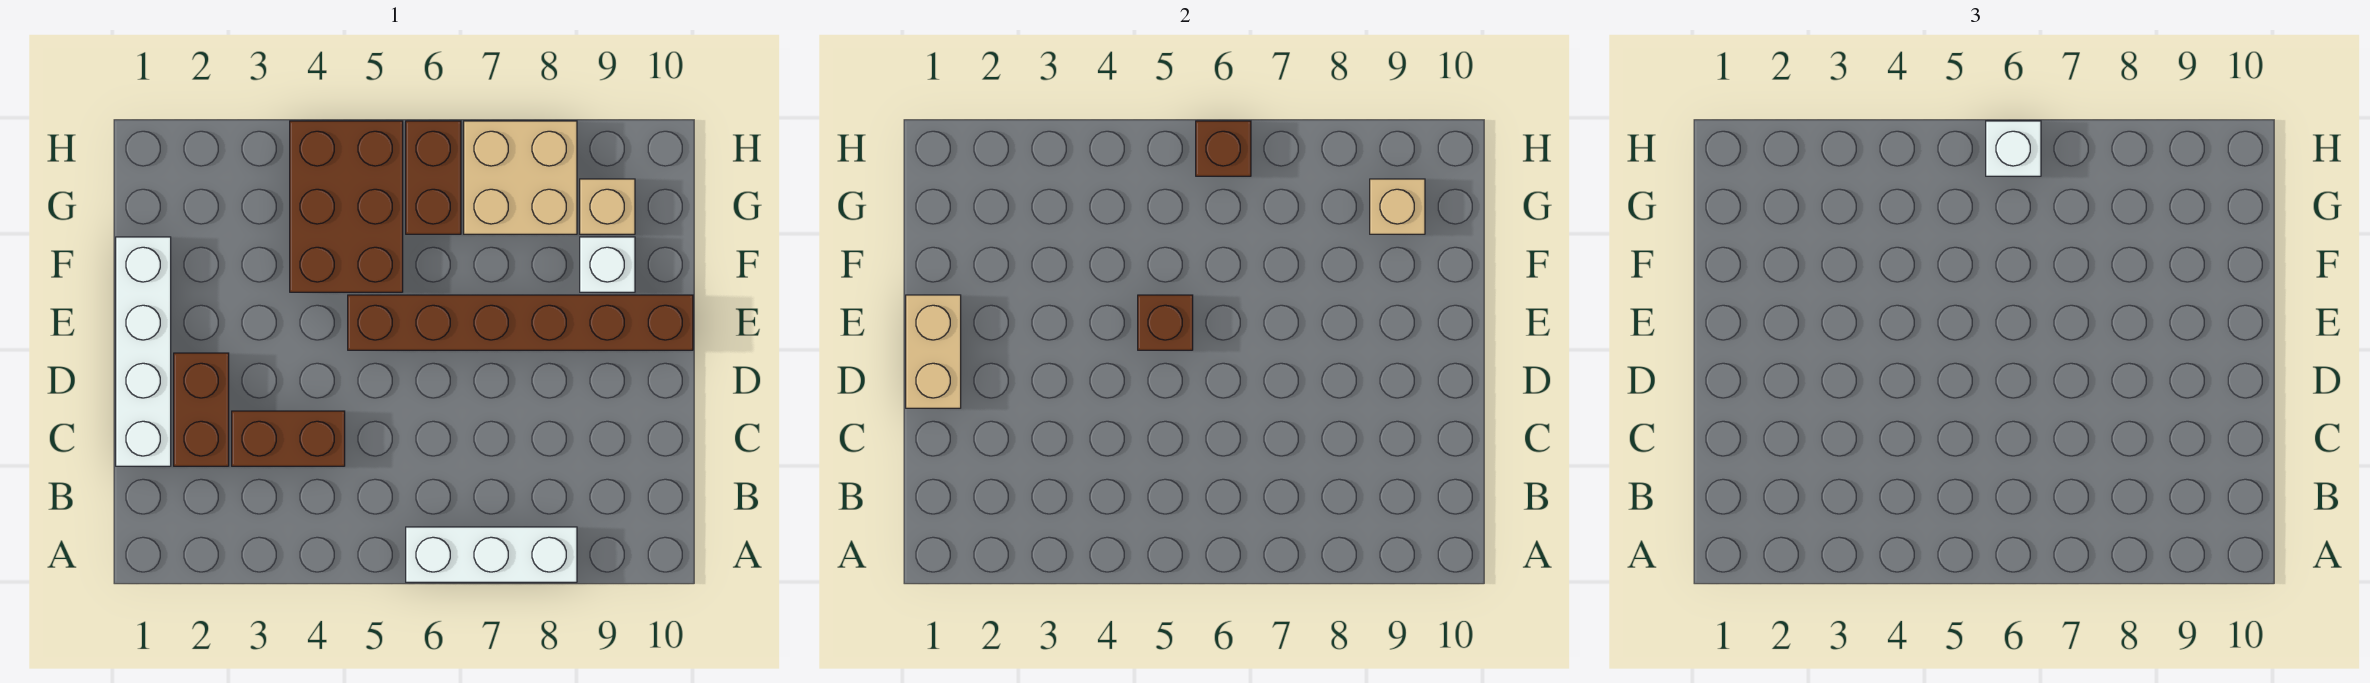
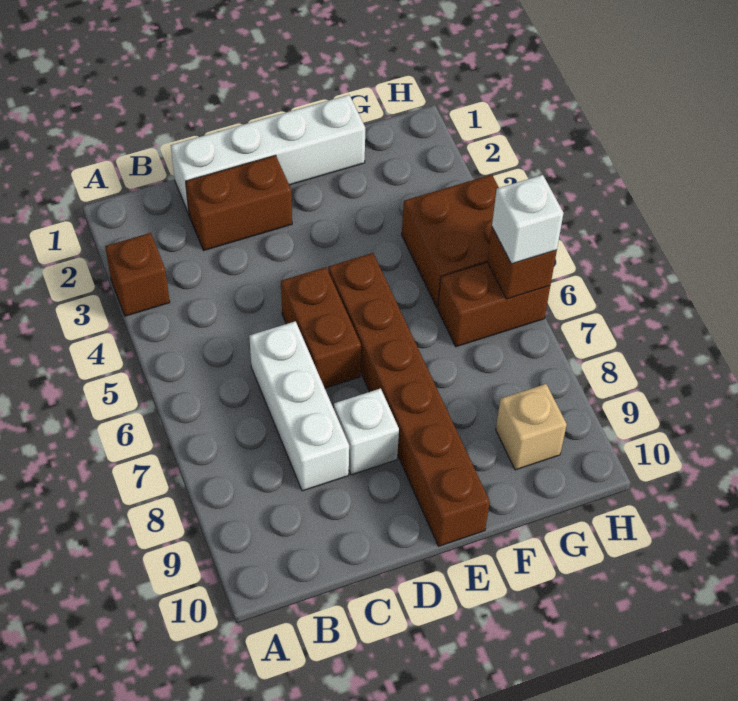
white 1x3 brick [406,527,577,582] -> white 1x3 brick moved to [249,321,349,491]
brown 1x2 brick [232,411,345,466] -> brown 1x2 brick moved to [281,267,361,388]
tan 1x2 brick [906,295,961,408] -> none
brown 1x1 brick [1138,295,1193,350] -> brown 1x1 brick moved to [105,233,170,316]
brown 2x3 brick [290,121,403,292] -> brown 2x2 brick [402,175,499,308]
white 1x1 brick [580,237,635,292] -> white 1x1 brick moved to [334,388,399,475]
tan 2x2 brick [464,121,577,234] -> none
tan 1x1 brick [1370,179,1425,234] -> none

